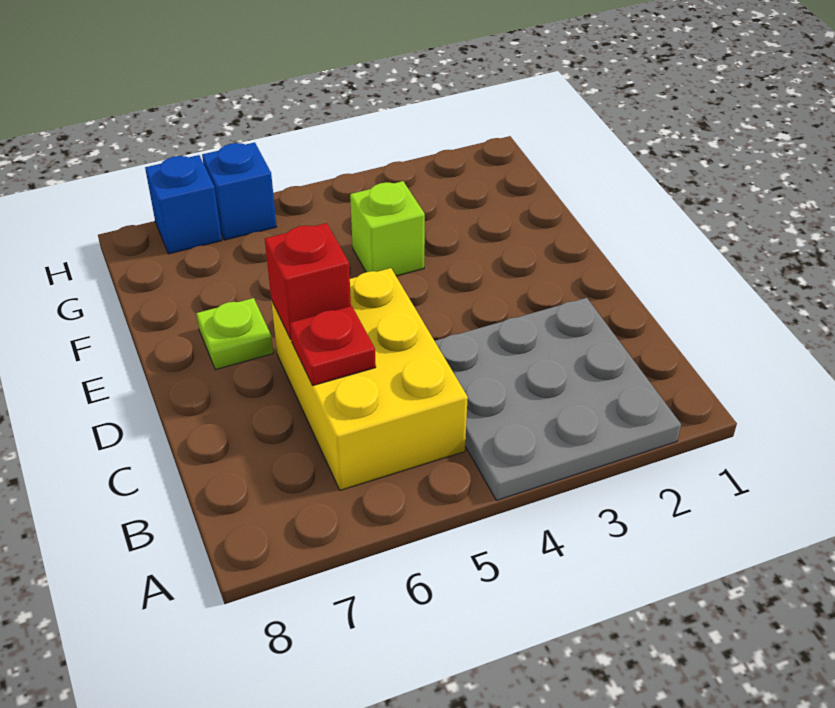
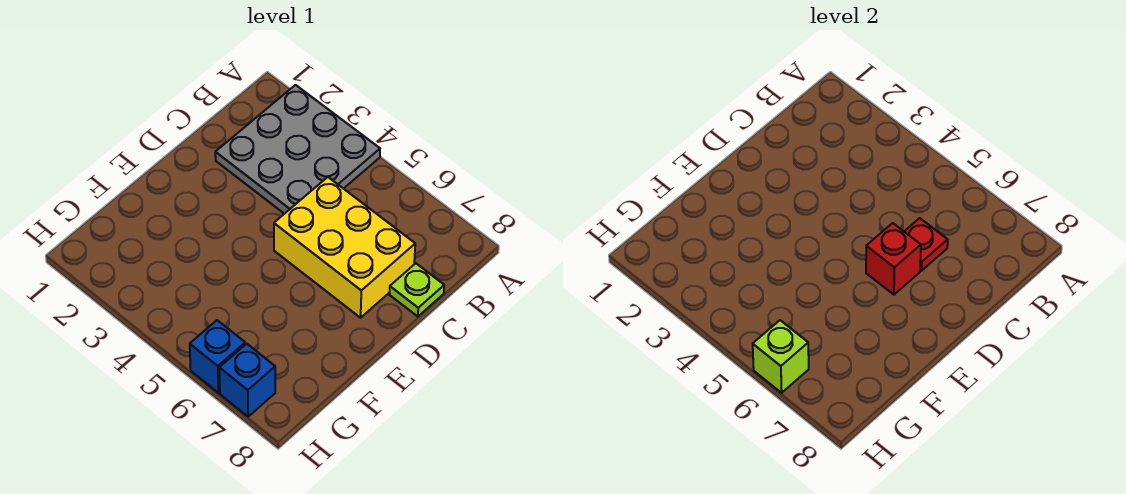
yellow 2x3 brick [271,268,468,490] -> yellow 2x3 brick turned to [274,177,415,318]
lime 1x1 plate [196,298,273,370] -> lime 1x1 plate moved to [389,263,444,317]
lime 1x1 brick [350,181,425,276] -> lime 1x1 brick moved to [753,320,809,393]

